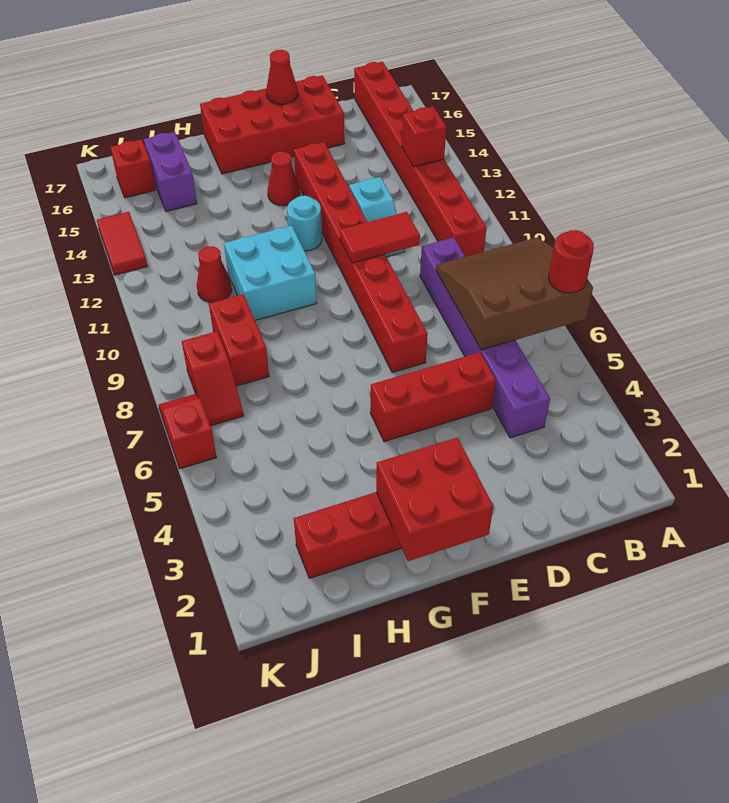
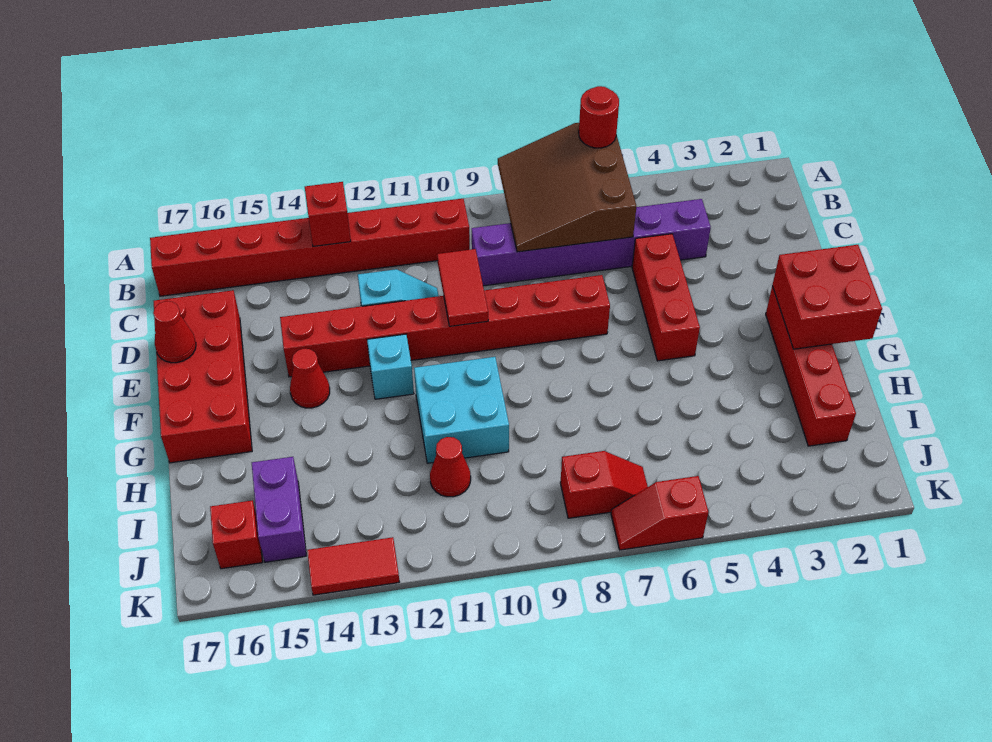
cyan 1x1 round brick [287,196,322,251] -> cyan 1x1 brick [367,334,414,399]
red 1x2 brick [209,294,269,386] -> none
purple 1x2 brick [144,132,197,211] -> purple 1x2 brick turned to [252,457,306,562]

